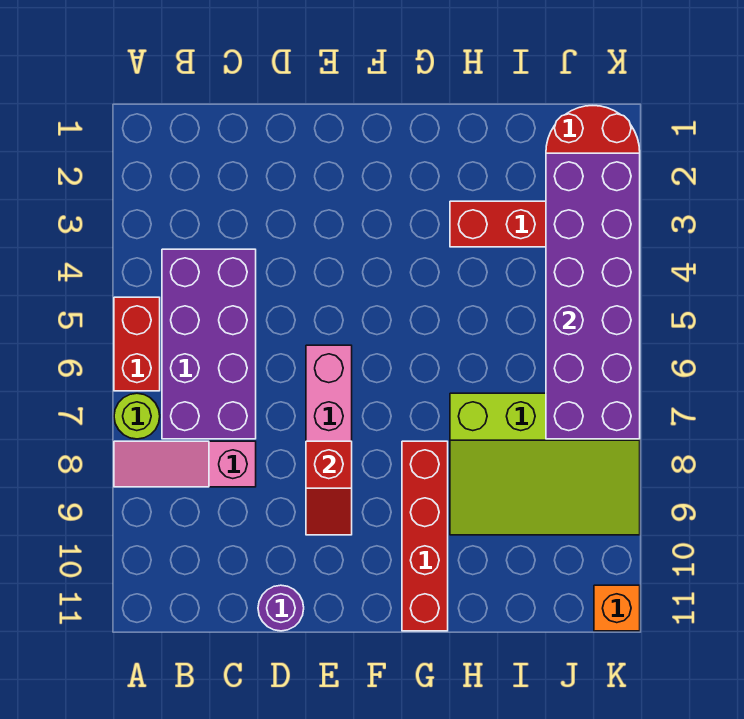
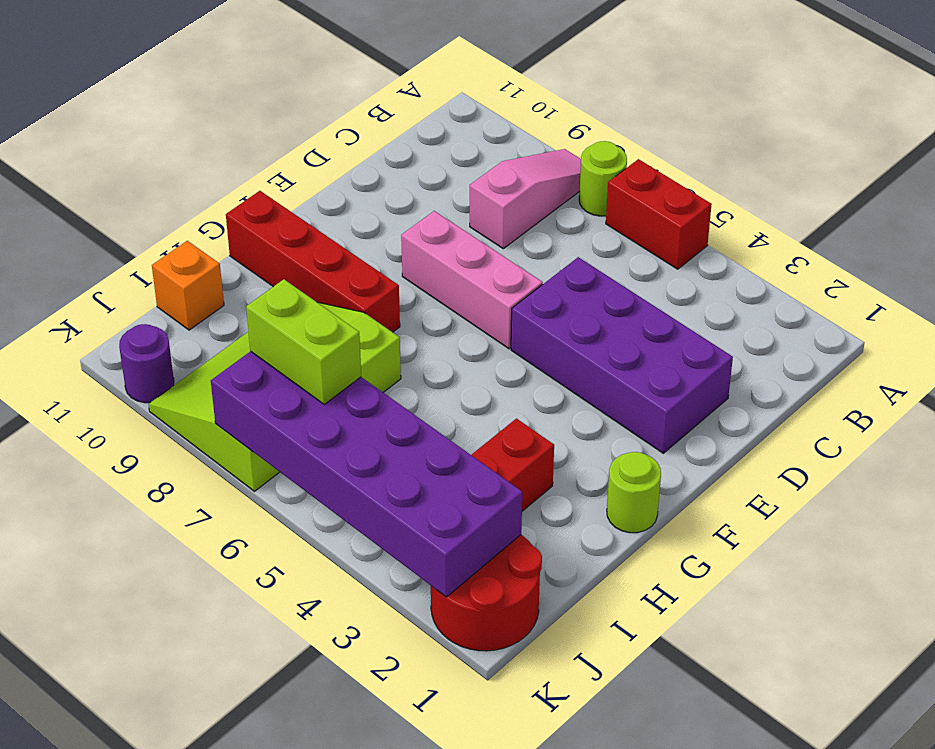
purple 2x4 brick [162,249,256,439] -> purple 2x4 brick moved to [511,257,733,453]
purple 1x1 round brick [258,585,304,631] -> purple 1x1 round brick moved to [119,324,174,403]
red 1x2 slope [306,441,352,535] -> none
none -> lime 1x1 round brick [607,452,661,533]
none -> lime 1x2 brick [246,279,361,404]
orange 1x1 brick [594,585,640,631] -> orange 1x1 brick moved to [152,241,224,330]

